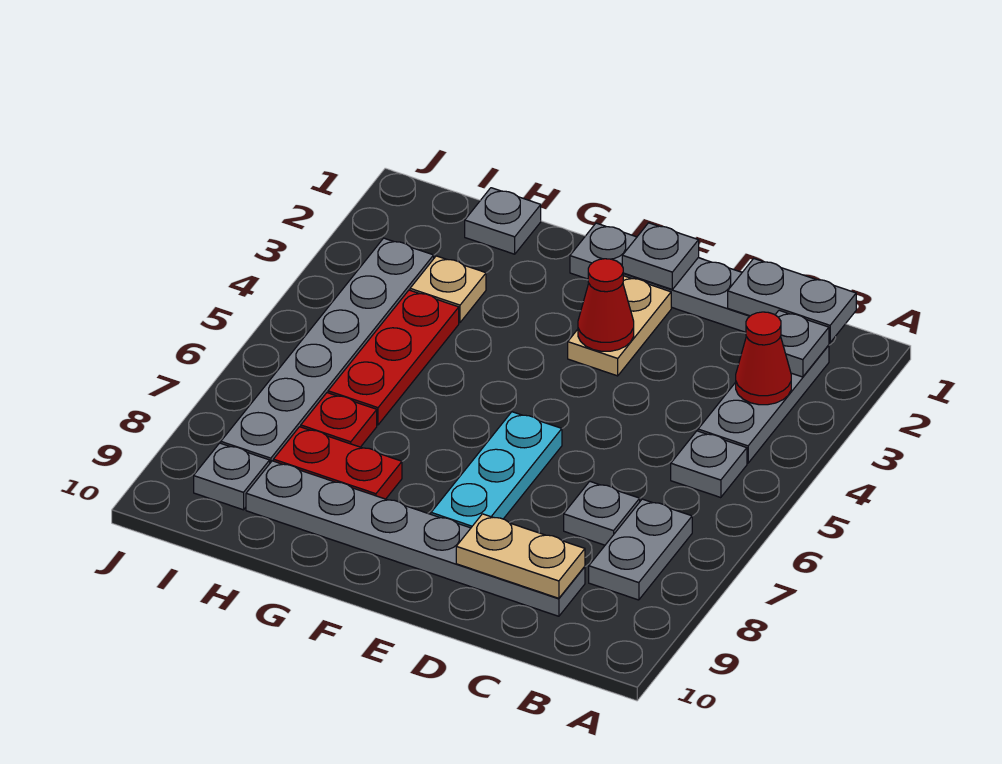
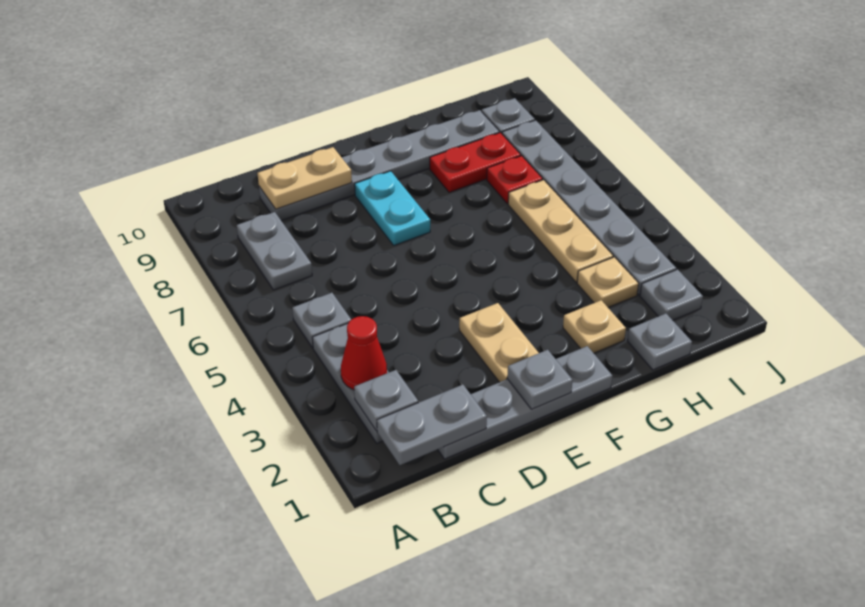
grey 1x1 plate [564,481,640,545] -> grey 1x1 plate moved to [640,270,703,320]
red 1x1 cone [578,259,634,351] -> none
cyan 1x3 plate [431,412,562,528] -> cyan 1x2 plate [355,171,430,245]
none -> tan 1x1 plate [563,300,626,353]
red 1x3 plate [328,290,459,425] -> tan 1x3 plate [508,180,613,282]

